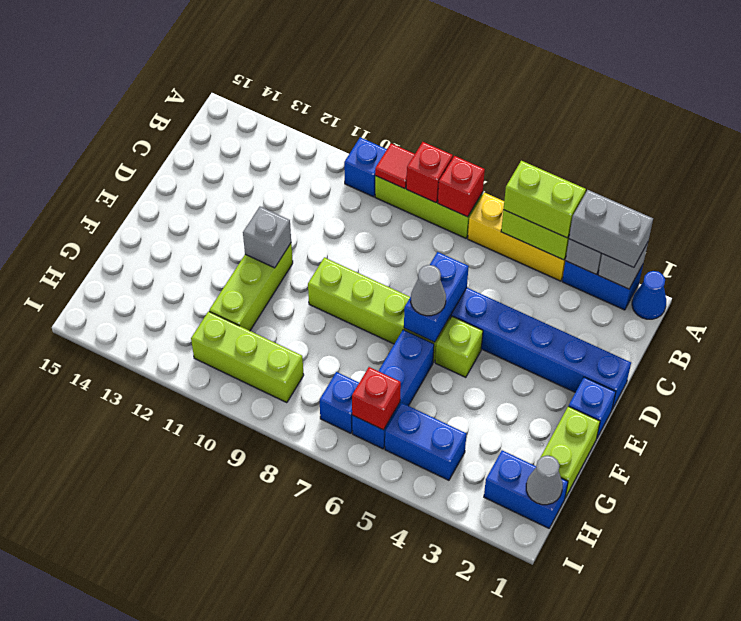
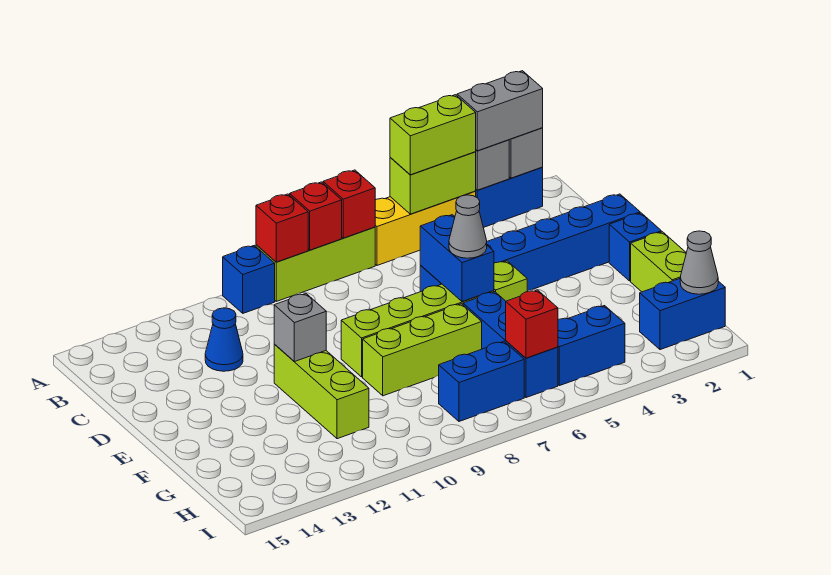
blue 1x1 cone [632,271,666,319] -> blue 1x1 cone moved to [205,308,243,371]
red 1x1 tile [375,144,415,189] -> red 1x1 brick [256,194,308,262]
blue 1x1 brick [320,372,359,433] -> blue 1x2 brick [439,342,524,421]
lime 1x3 brick [191,311,304,403] -> lime 1x3 brick moved to [363,304,482,396]

